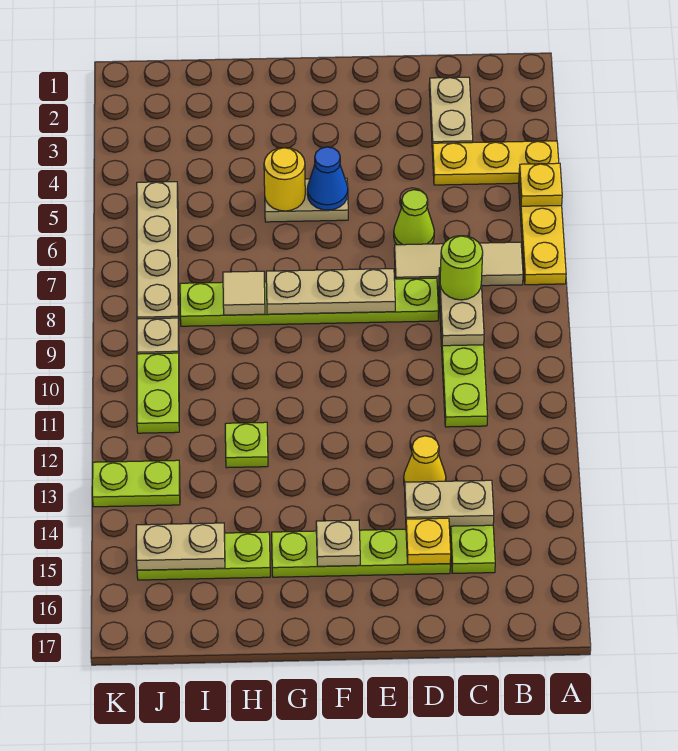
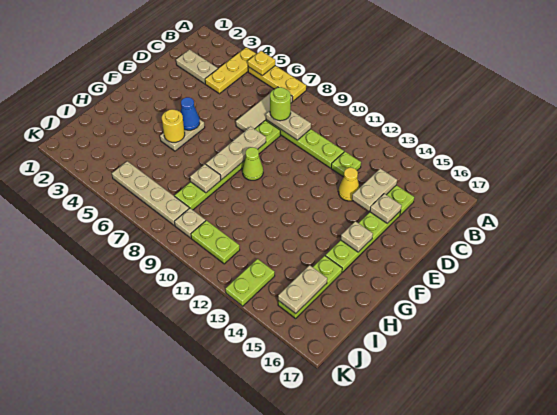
lime 1x1 cone [394,190,434,245] -> lime 1x1 cone moved to [242,147,263,180]
yellow 1x1 plate [406,518,451,564] -> tan 1x1 plate [370,194,402,223]
tan 1x1 tile [223,271,265,315] -> tan 1x1 plate [190,164,221,193]
lime 1x1 plate [225,422,268,468] -> lime 1x1 plate moved to [331,152,361,177]

